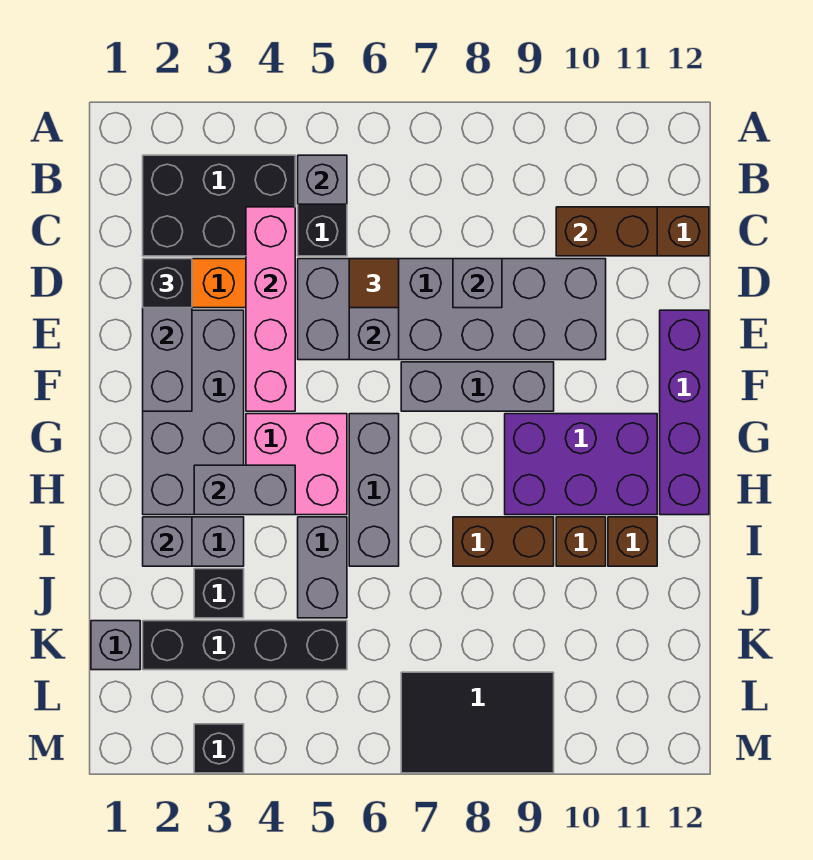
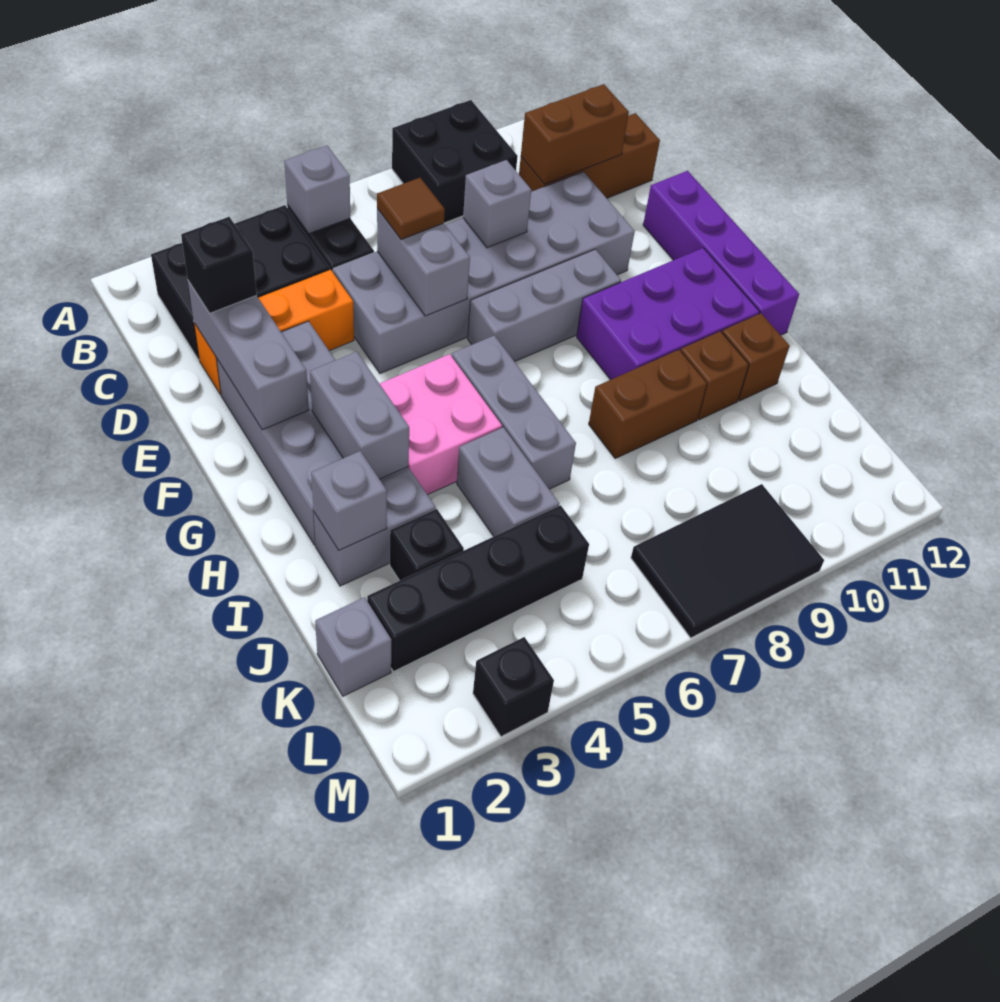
none -> black 2x2 brick [392,100,518,223]
pink 1x4 brick [246,207,295,411] -> none
grey 1x2 brick [194,465,295,515] -> grey 1x2 brick turned to [310,352,409,479]

